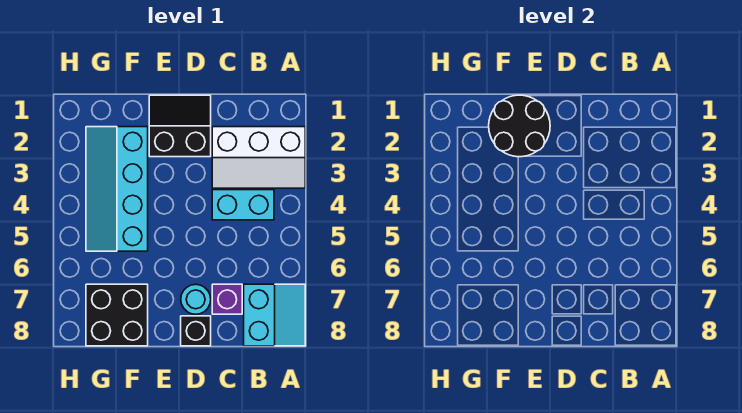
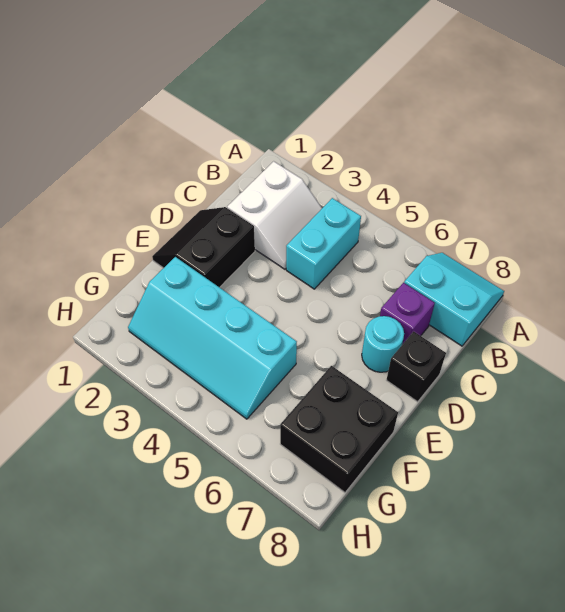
white 2x3 slope [212,127,305,188] -> white 2x2 slope [227,161,322,269]
black 2x2 round brick [489,95,550,157] -> none

